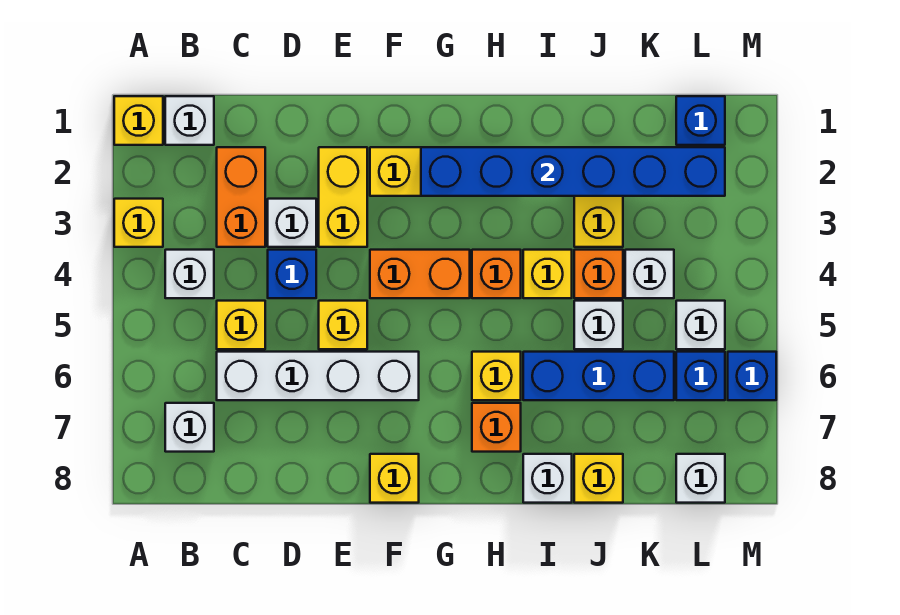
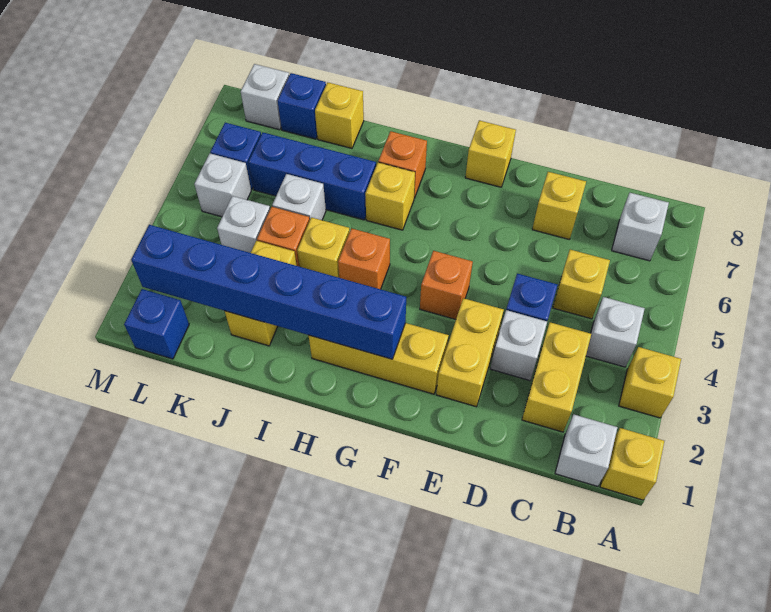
orange 1x2 brick [217,147,265,247] -> yellow 1x2 brick [522,322,591,432]
white 1x4 brick [217,352,419,400] -> none
yellow 1x1 brick [319,301,367,349] -> yellow 1x1 brick moved to [532,172,586,240]
orange 1x2 brick [370,250,470,298] -> orange 1x1 brick [420,251,473,319]
white 1x1 brick [523,454,572,503] -> none
blue 1x1 brick [728,352,776,400] -> blue 1x1 brick moved to [278,73,326,139]

